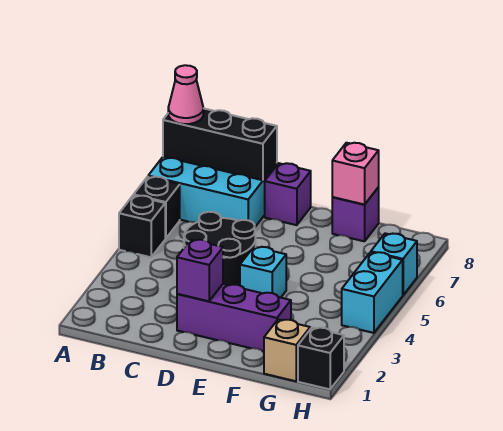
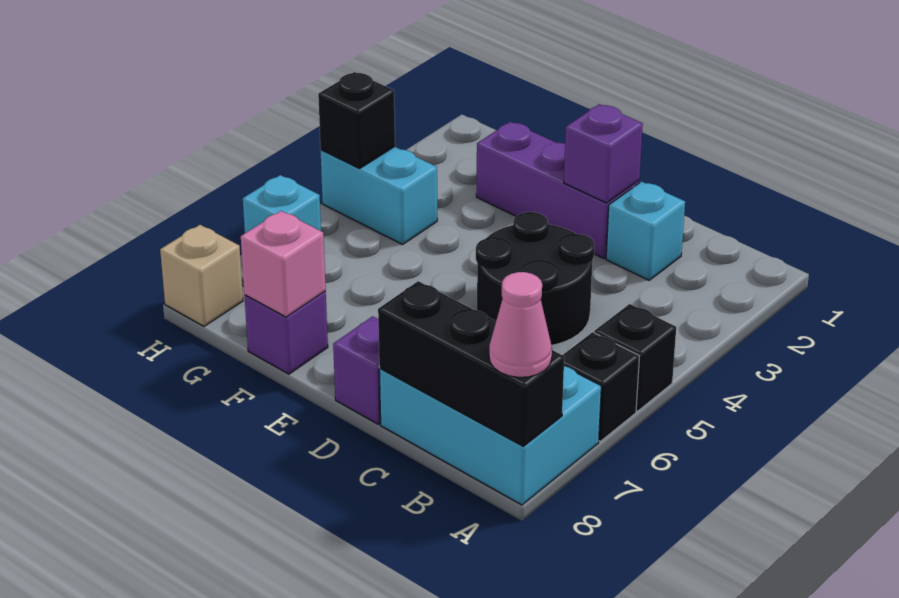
cyan 1x1 brick [240,247,286,298] -> cyan 1x1 brick moved to [606,181,685,280]
tan 1x1 brick [264,319,310,381] -> tan 1x1 brick moved to [160,225,243,326]
black 1x1 brick [298,328,344,389] -> black 1x1 brick moved to [318,72,395,168]
cyan 1x2 brick [342,252,403,333] -> cyan 1x2 brick turned to [321,147,437,245]

